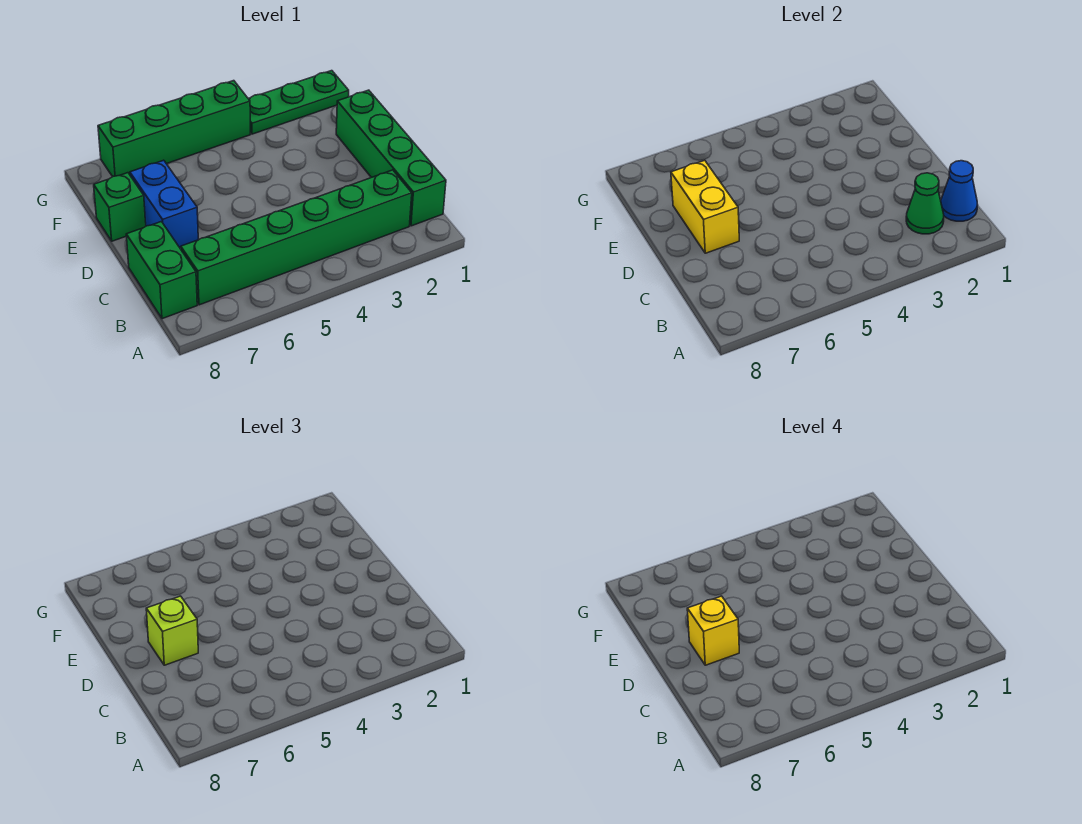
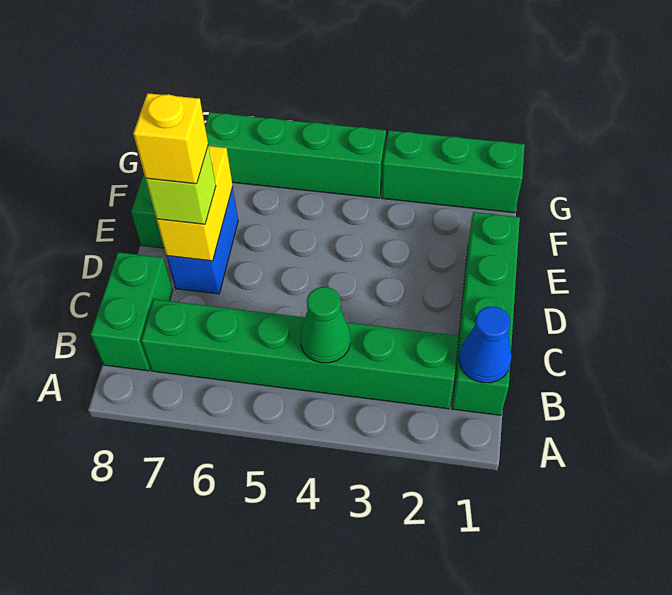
green 1x1 cone [906,173,944,234] -> green 1x1 cone moved to [300,287,351,363]
green 1x3 plate [248,71,349,134] -> green 1x3 brick [382,130,525,213]

